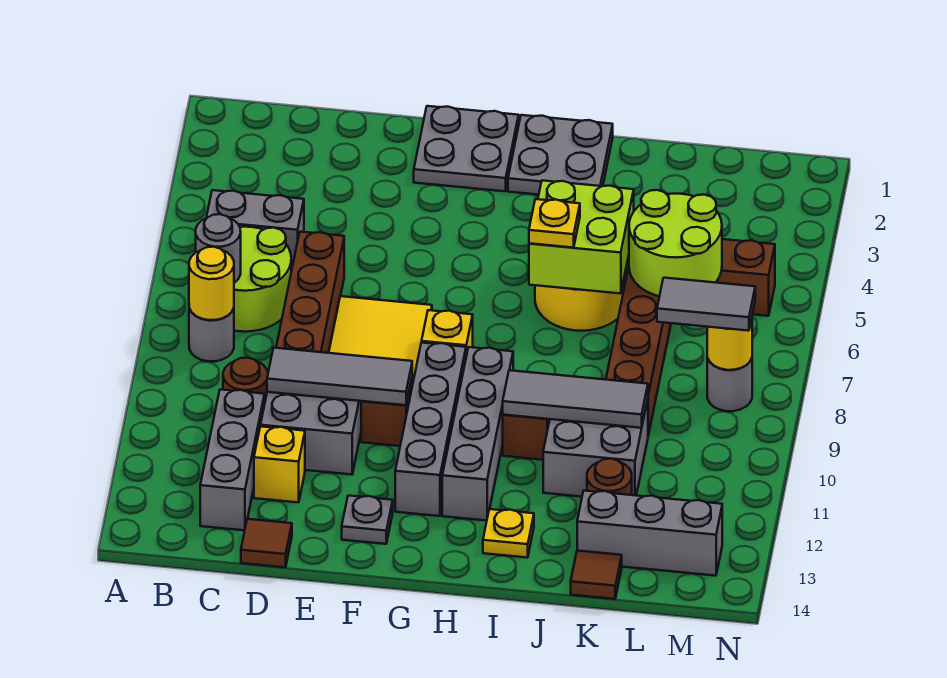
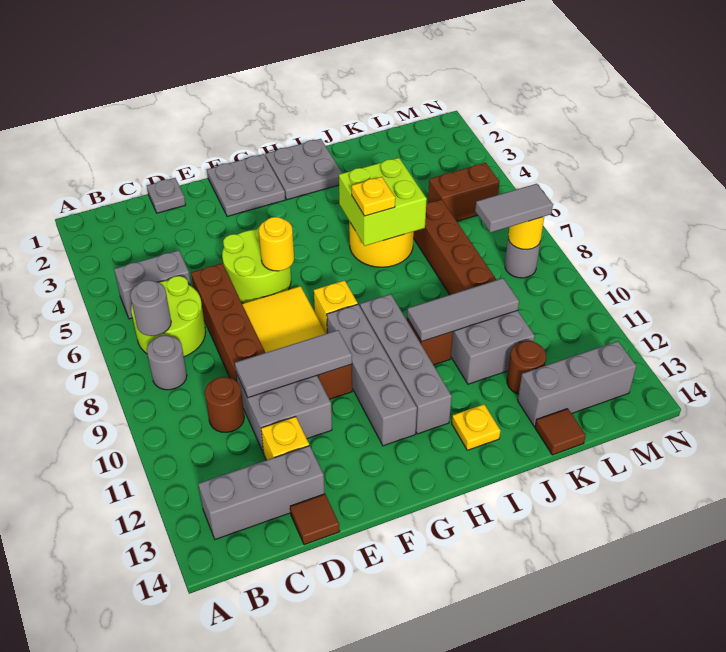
yellow 1x1 round brick [189,247,234,320] -> yellow 1x1 round brick moved to [259,217,294,271]
grey 1x3 brick [200,389,265,530] -> grey 1x3 brick turned to [198,446,325,539]
grey 1x1 plate [342,496,393,544] -> grey 1x1 plate moved to [147,178,186,213]
lime 2x2 round brick [629,190,722,296] -> lime 2x2 round brick moved to [222,227,291,303]

